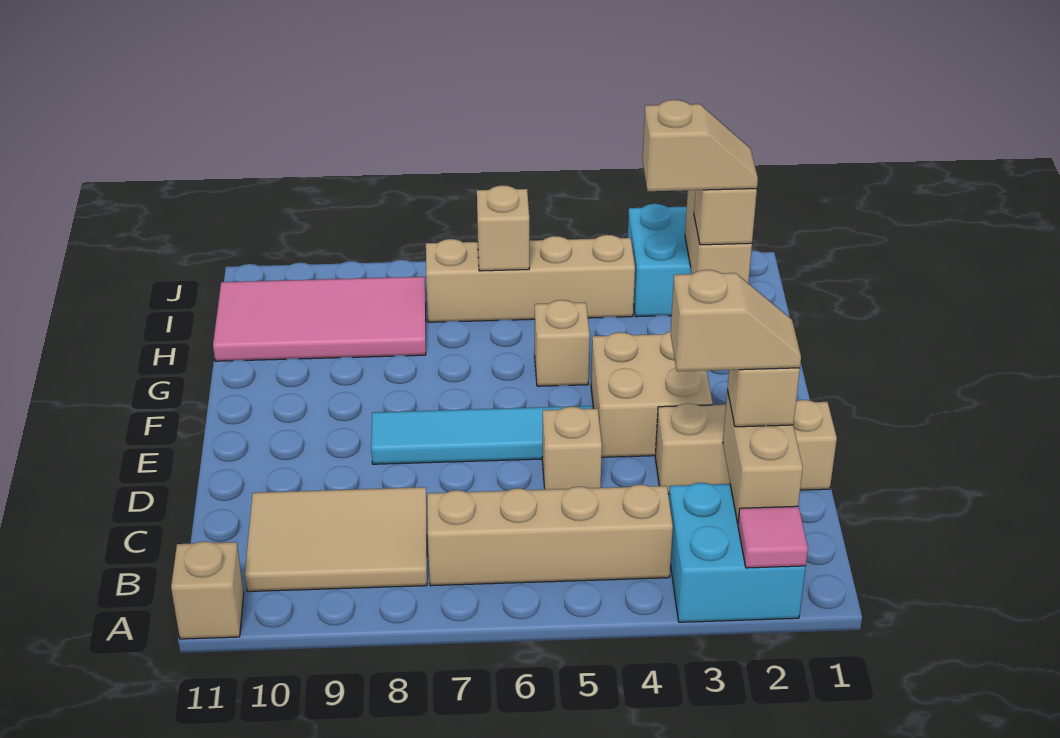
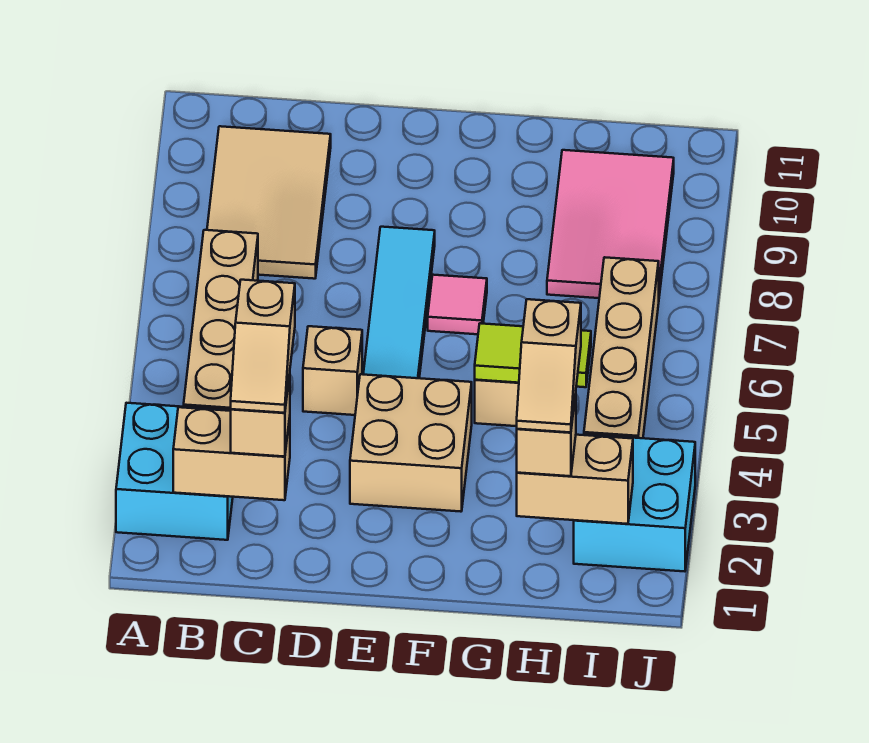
pink 1x1 tile [738,506,808,568] -> pink 1x1 tile moved to [428,275,487,334]
tan 1x1 brick [171,541,244,639] -> none
tan 1x3 brick [655,400,837,494] -> none
none -> lime 1x2 tile [475,323,591,387]
pink 2x4 tile [213,277,426,361] -> pink 2x3 tile [547,150,674,298]
tan 1x1 brick [477,185,529,271] -> none

